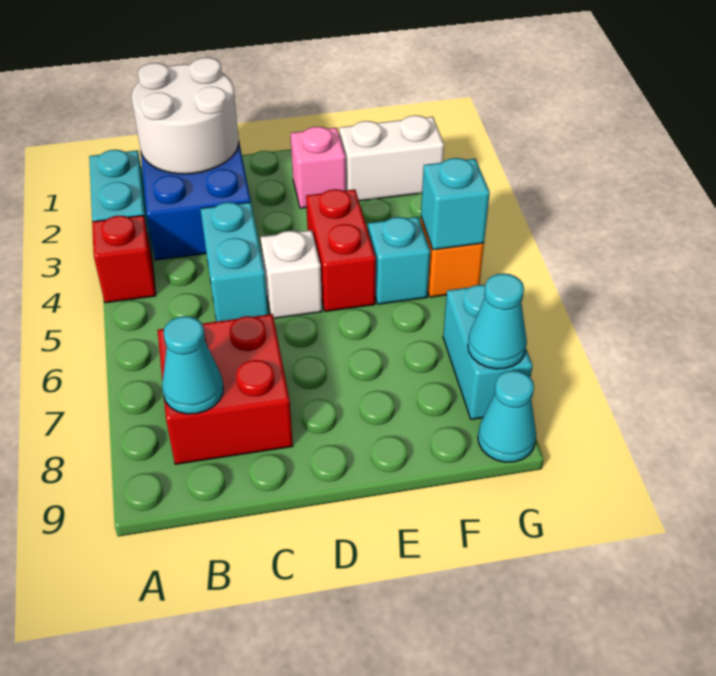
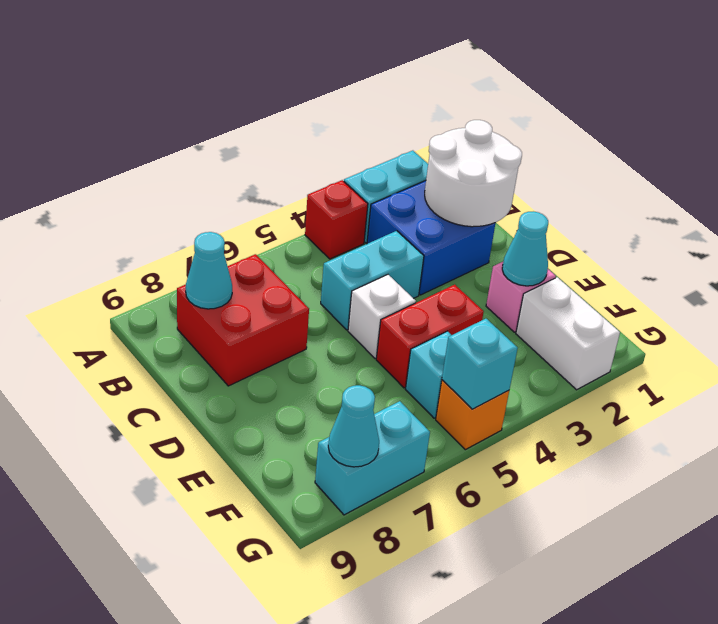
cyan 1x1 cone [478,371,536,462] -> cyan 1x1 cone moved to [502,211,548,286]

